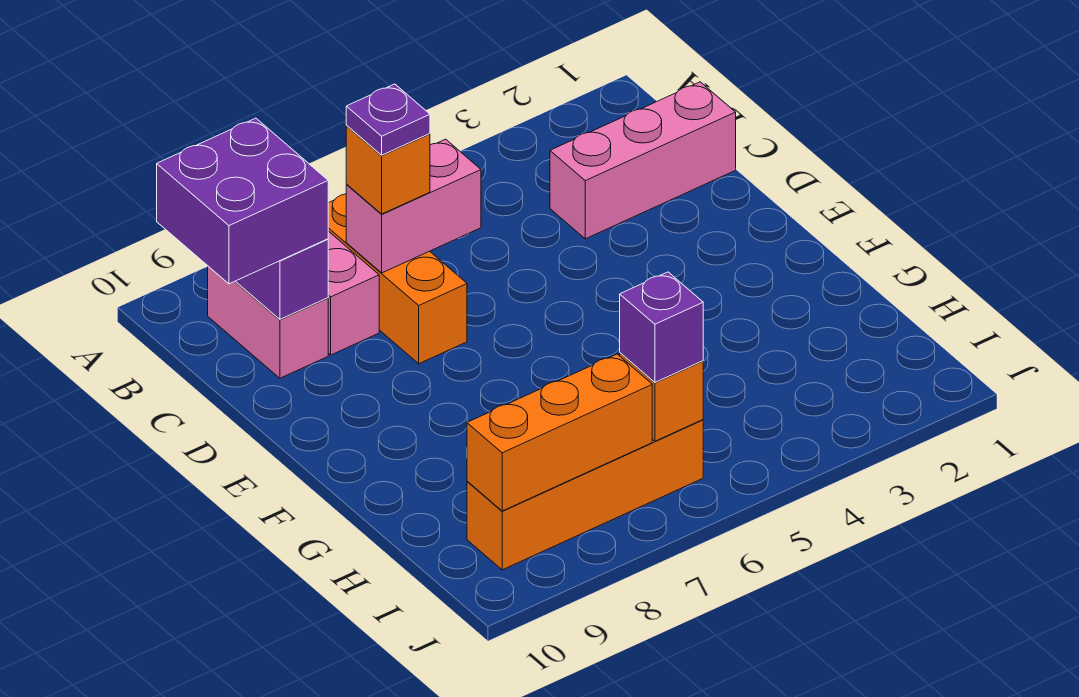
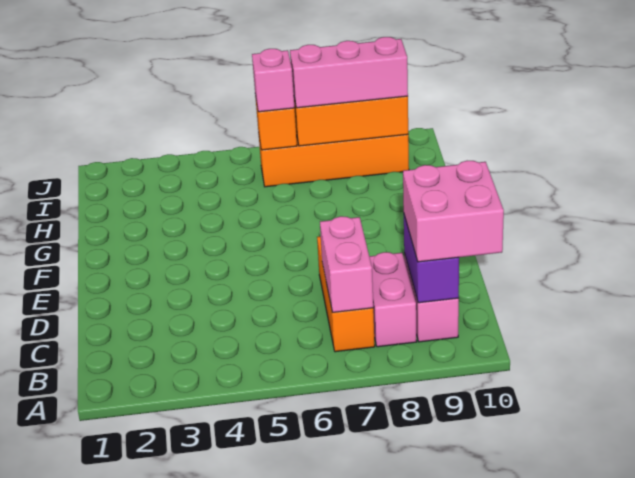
purple 2x2 brick [157,118,328,284] -> pink 2x2 brick [403,161,504,262]
pink 1x3 brick [550,82,736,239] -> pink 1x3 brick moved to [290,37,408,108]
pink 1x2 brick [346,139,481,273] -> pink 1x2 brick turned to [320,216,373,313]
orange 1x1 brick [346,126,430,214] -> none
purple 1x1 plate [346,84,430,155] -> none
purple 1x1 brick [620,272,703,382] -> pink 1x1 brick [252,49,294,112]

